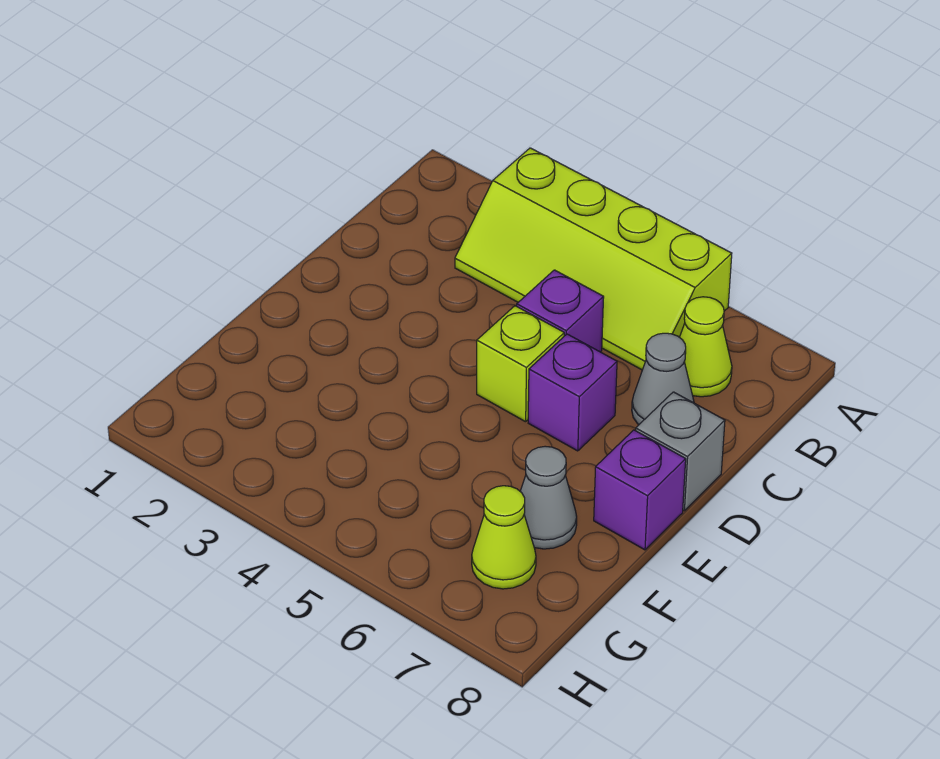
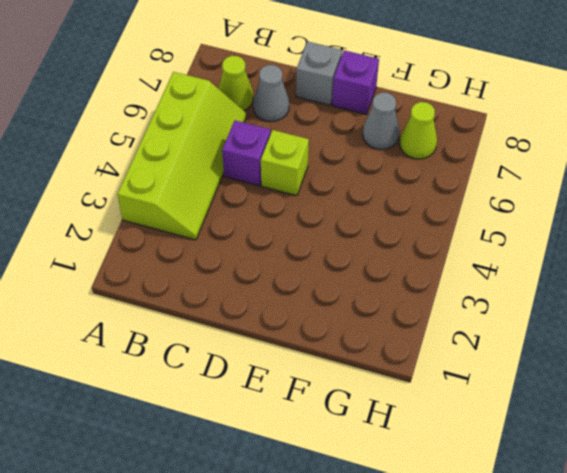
purple 1x1 brick [528,334,617,451] -> none

